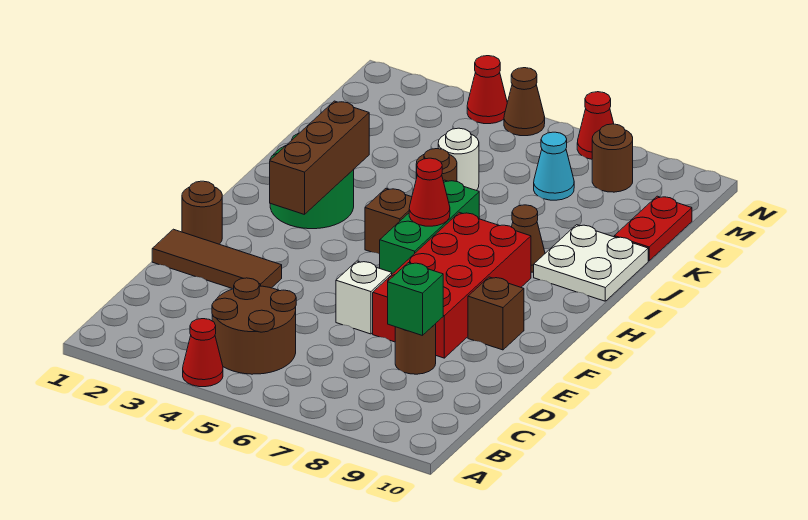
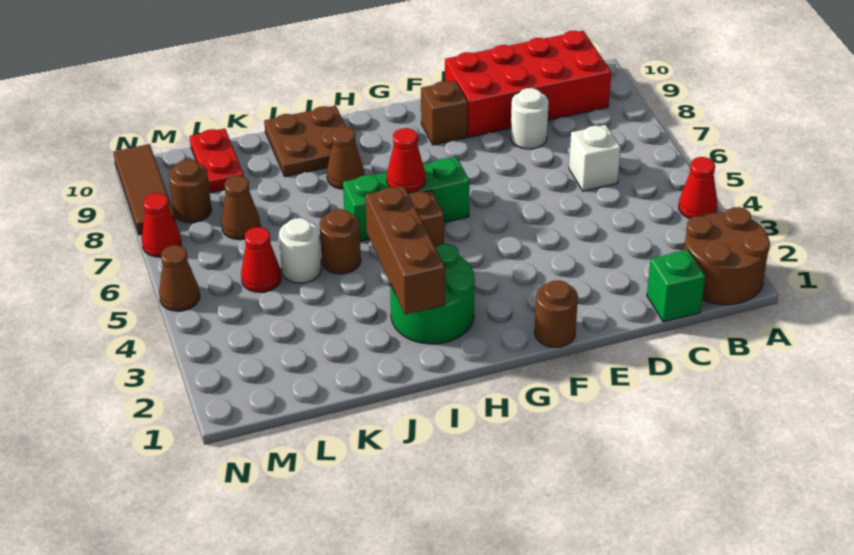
brown 2x2 round brick [212,278,296,374] -> brown 2x2 round brick moved to [684,207,770,305]
brown 1x1 round brick [395,324,436,374] -> white 1x1 round brick [511,88,549,149]
green 1x1 brick [388,263,443,336] -> green 1x1 brick moved to [647,250,705,322]
brown 1x3 tile [152,229,282,289] -> brown 1x3 tile moved to [114,144,176,235]
white 1x1 brick [336,261,392,334] -> white 1x1 brick moved to [569,125,621,191]
red 2x4 brick [373,212,531,358] -> red 2x4 brick moved to [445,31,611,137]
brown 1x3 brick [270,101,369,215] -> brown 1x3 brick turned to [365,186,445,315]
white 2x2 plate [534,225,648,301] -> brown 2x2 plate [264,106,346,177]
red 1x2 plate [614,196,692,261] -> red 1x2 plate turned to [190,129,244,193]
cyan 1x1 cone [534,132,574,200] -> brown 1x1 cone [221,176,260,240]
red 1x1 cone [467,56,507,124] -> red 1x1 cone moved to [241,227,281,292]

